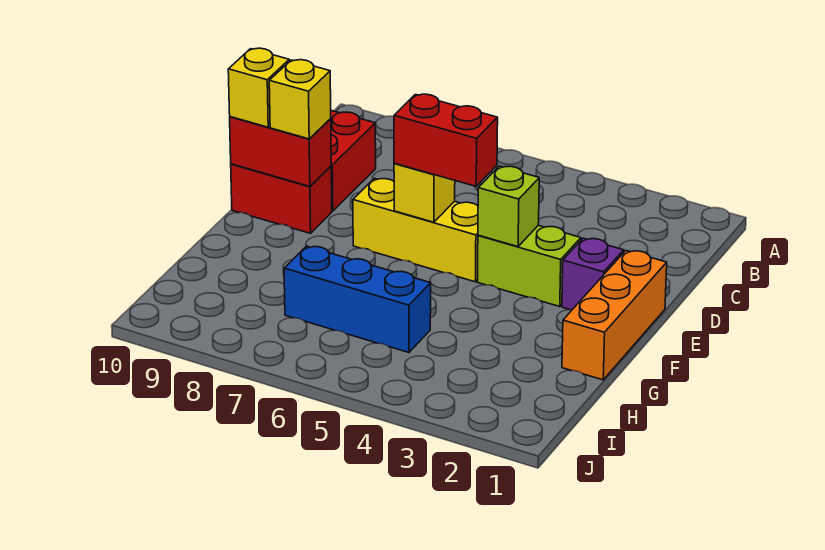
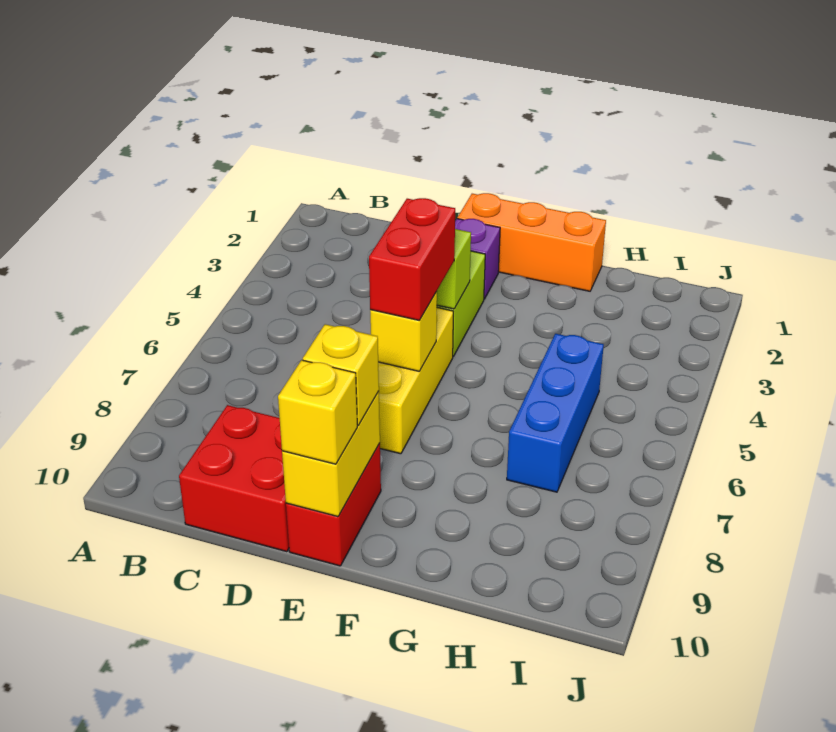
red 1x2 brick [230,117,331,186] -> yellow 1x2 brick [282,391,380,517]

